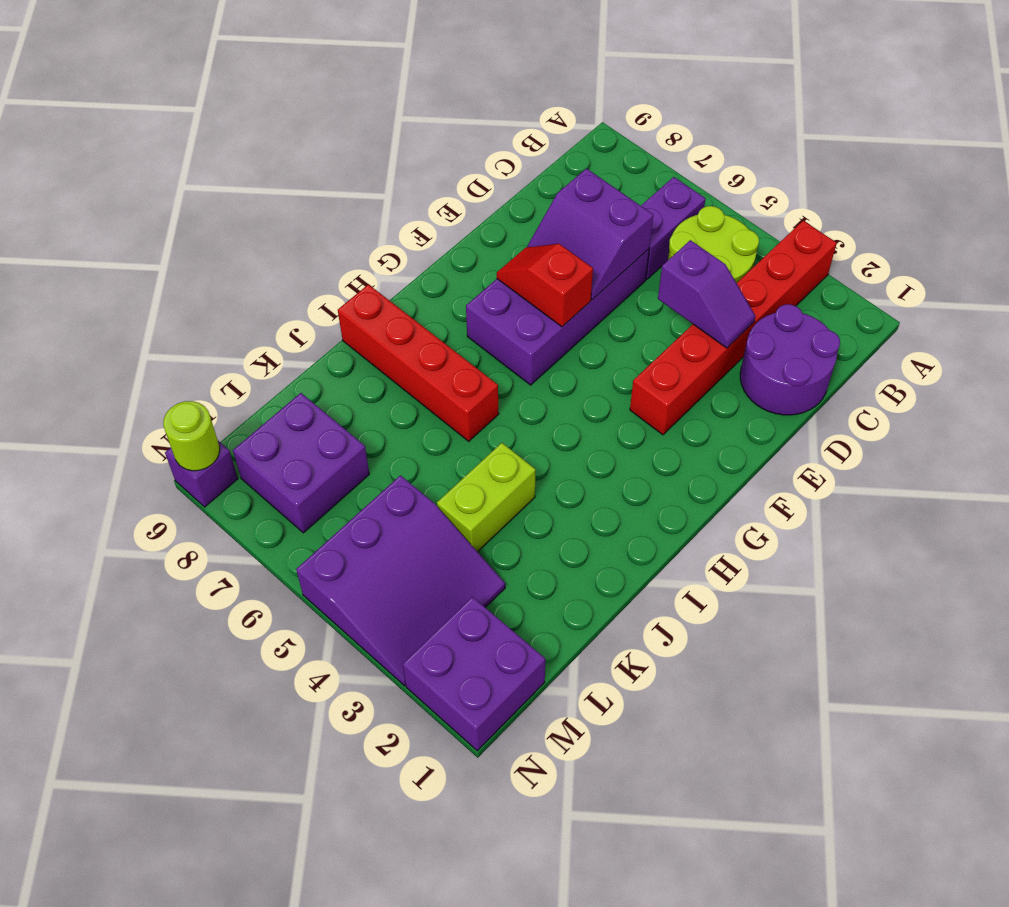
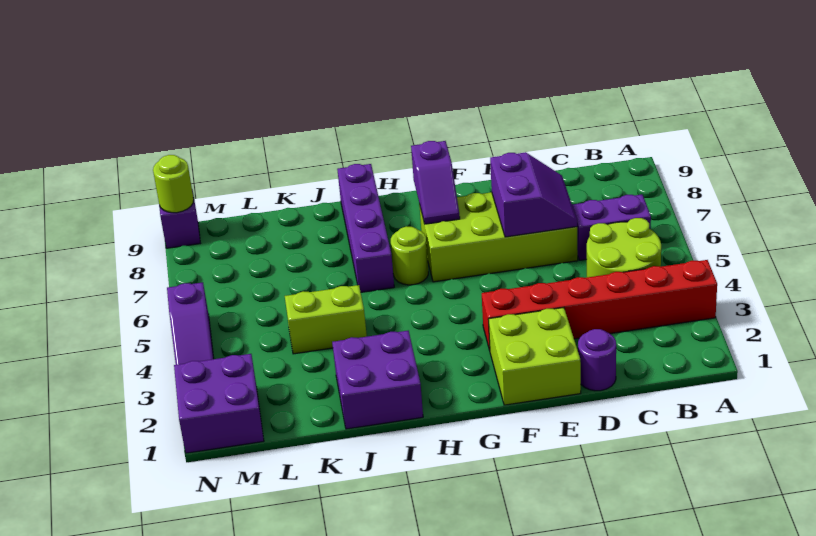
purple 2x2 round brick [740,304,840,415] -> purple 1x1 round brick [578,329,616,391]
purple 1x2 slope [658,240,755,348] -> purple 1x2 slope moved to [411,141,460,224]
purple 2x4 brick [466,249,649,385] -> lime 2x4 brick [419,192,578,282]
purple 2x2 slope [527,169,653,300] -> purple 2x2 slope turned to [490,152,577,237]
none -> lime 2x2 brick [488,308,581,405]
red 1x2 slope [497,244,593,327] -> none
none -> lime 1x1 round brick [391,226,428,285]
red 1x4 brick [338,284,499,441] -> purple 1x4 brick [337,164,394,292]
purple 3x3 slope [296,475,505,686] -> purple 1x3 slope [167,282,214,365]
purple 2x2 brick [233,393,369,533] -> purple 2x2 brick moved to [332,331,423,429]

